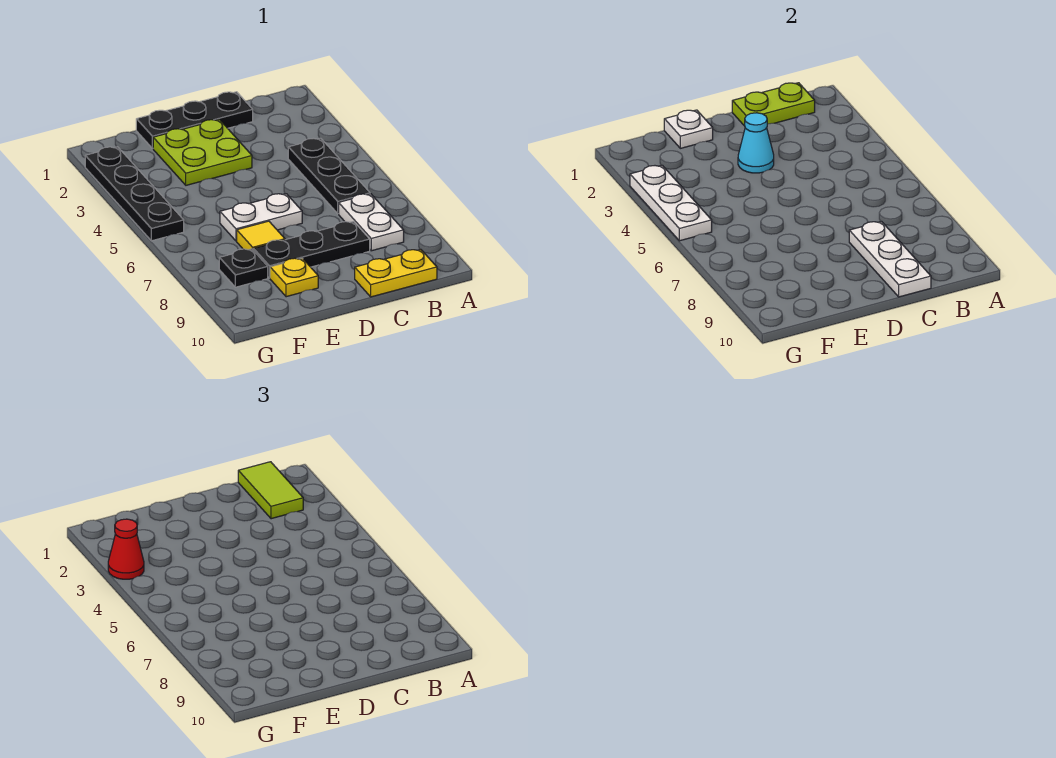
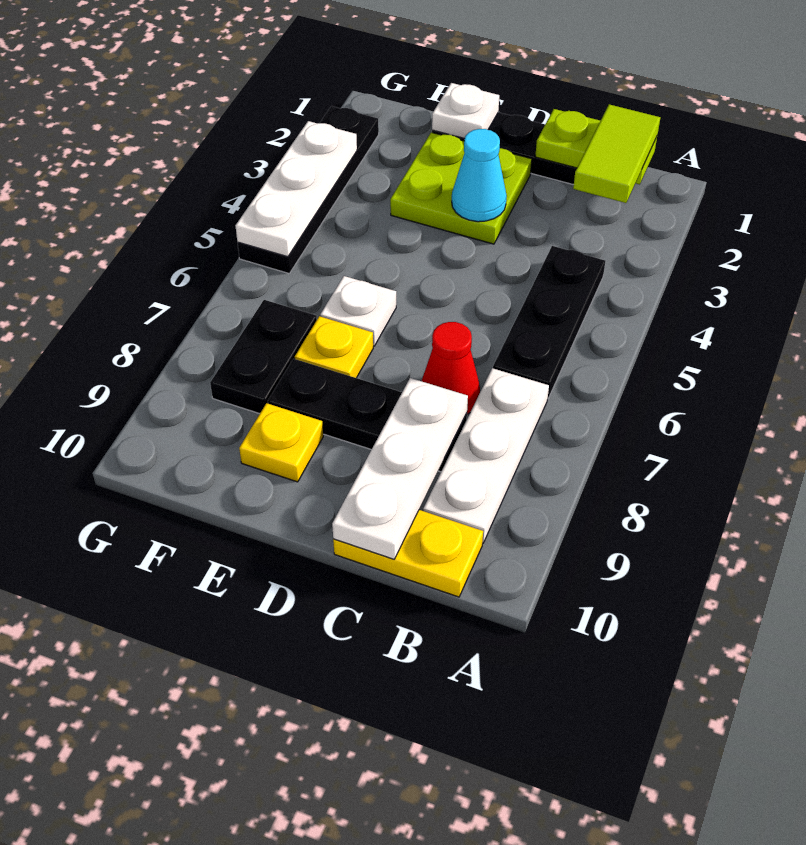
white 1x2 plate [339,194,404,251] -> white 1x3 plate [423,368,549,543]
white 1x2 plate [220,194,302,241] -> white 1x1 plate [320,276,396,346]
yellow 1x1 tile [237,221,285,250] -> yellow 1x1 plate [295,316,373,378]
black 1x1 plate [219,249,268,287] -> black 1x2 plate [210,300,317,414]
red 1x1 cone [108,519,144,579] -> red 1x1 cone moved to [422,322,480,414]

